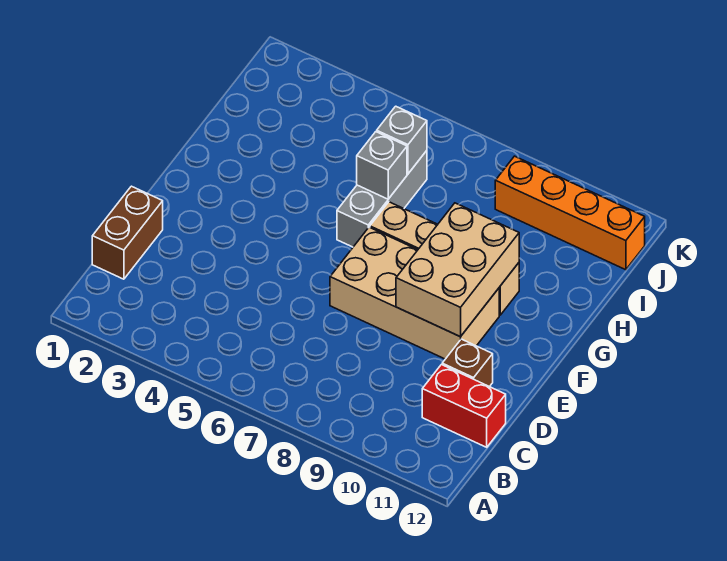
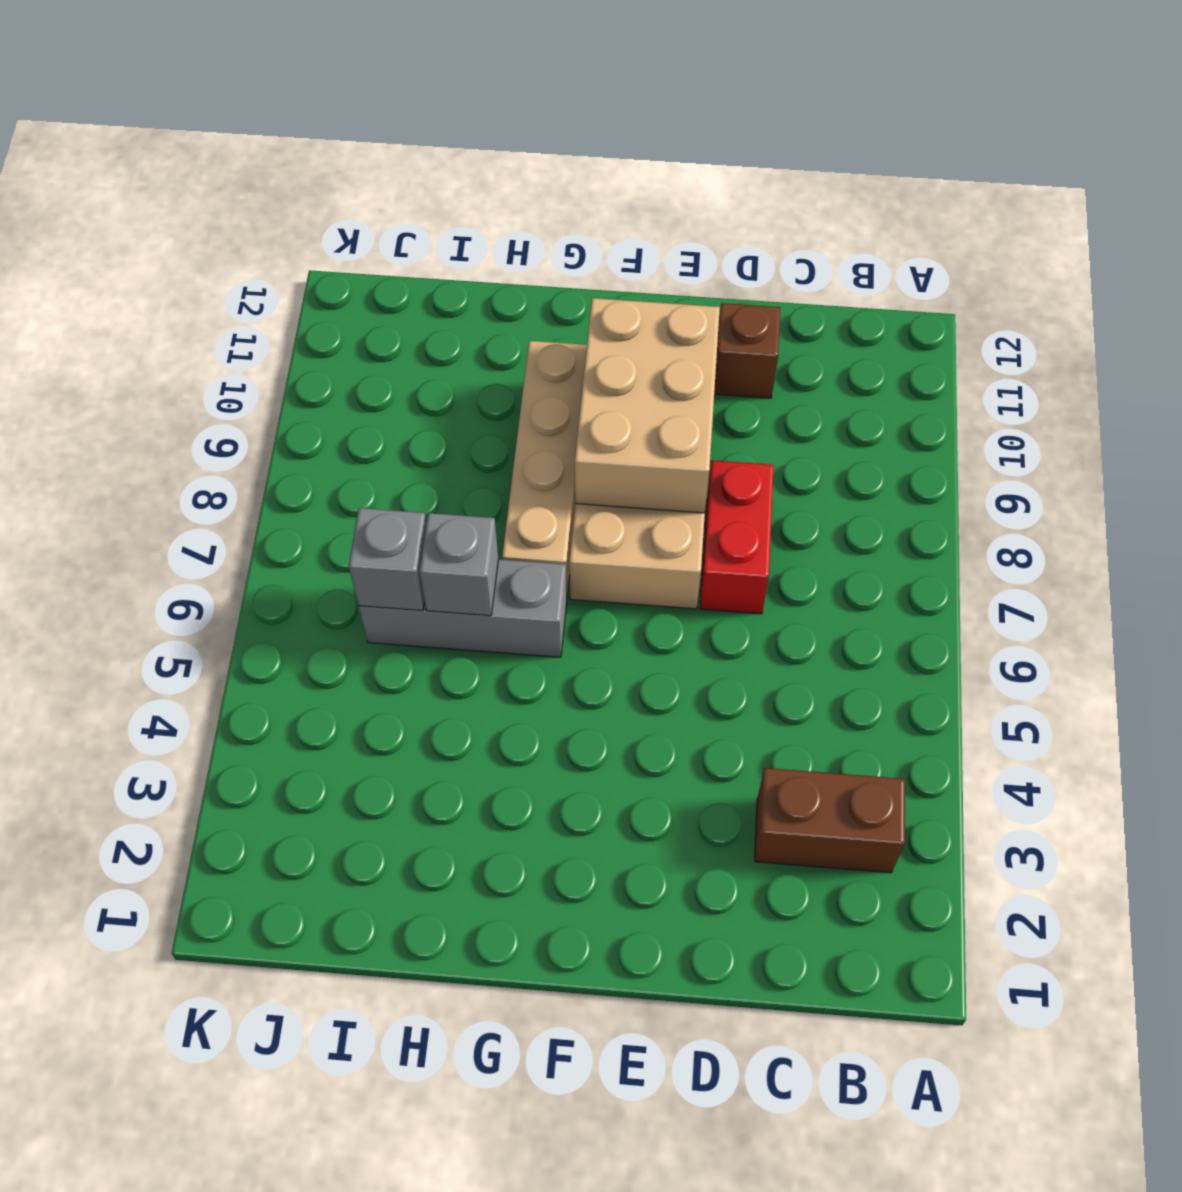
brown 1x2 brick [92,186,163,279] -> brown 1x2 brick moved to [755,768,905,873]
red 1x2 brick [422,365,506,447] -> red 1x2 brick moved to [700,460,774,614]
tan 2x3 brick [396,203,519,337] -> tan 2x3 brick turned to [575,298,720,513]
orange 1x4 brick [495,156,645,270] -> none

